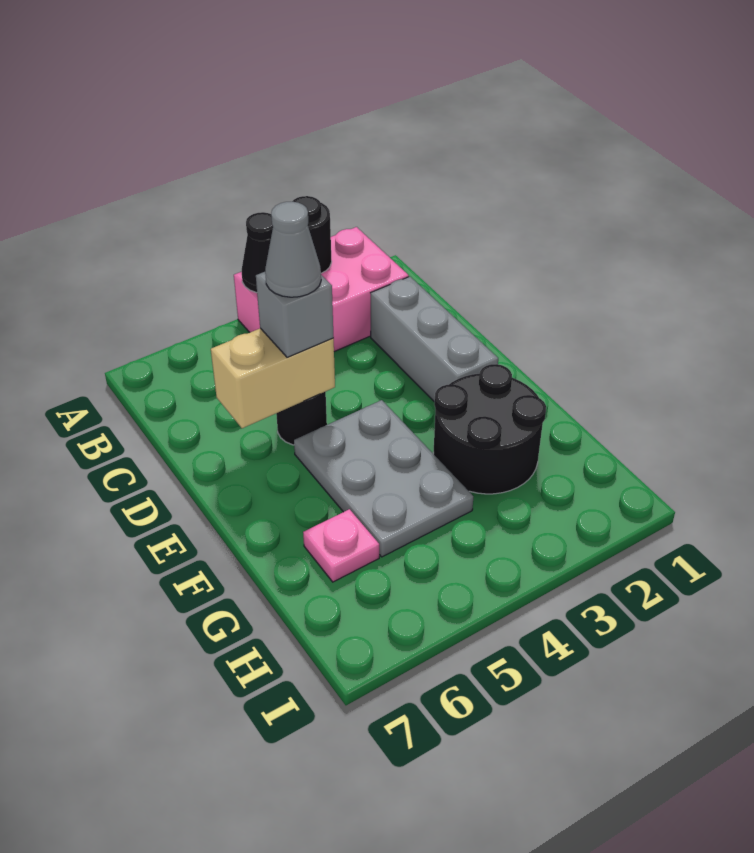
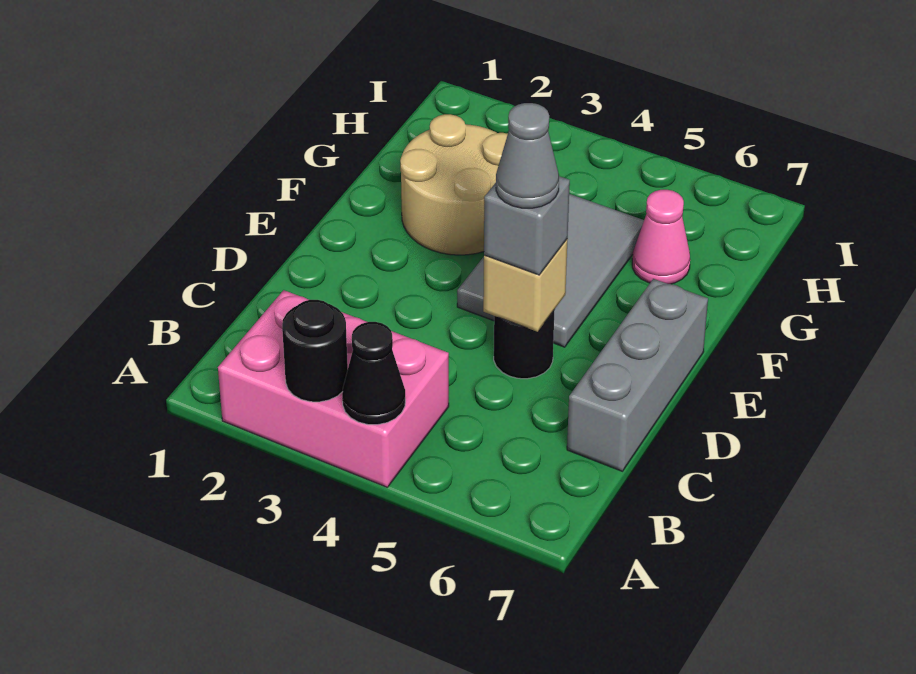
grey 1x3 brick [371,277,498,402] -> grey 1x3 brick moved to [567,279,708,471]
tan 1x2 brick [211,328,335,428] -> tan 1x1 brick [483,239,568,332]
grey 2x3 plate [294,400,473,557] -> grey 2x3 tile [457,194,644,347]
black 2x2 round brick [433,364,546,494] -> tan 2x2 round brick [400,114,508,255]
pink 1x1 plate [303,509,379,582] -> pink 1x1 cone [632,190,690,284]

